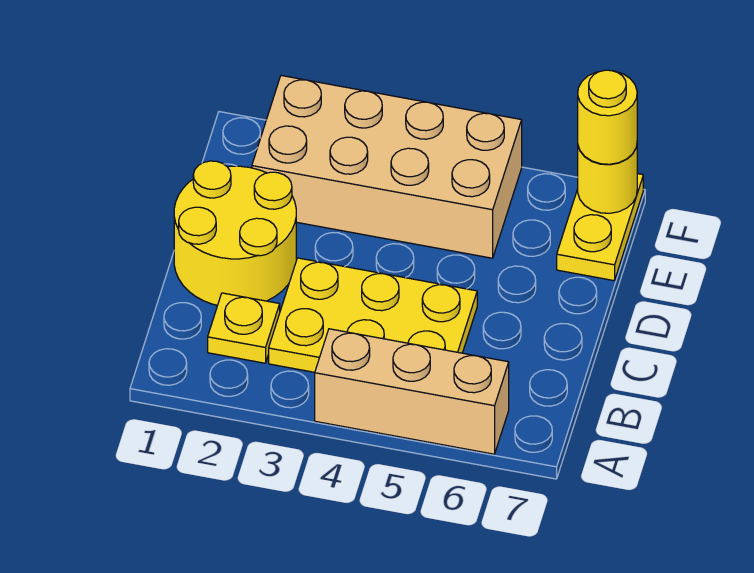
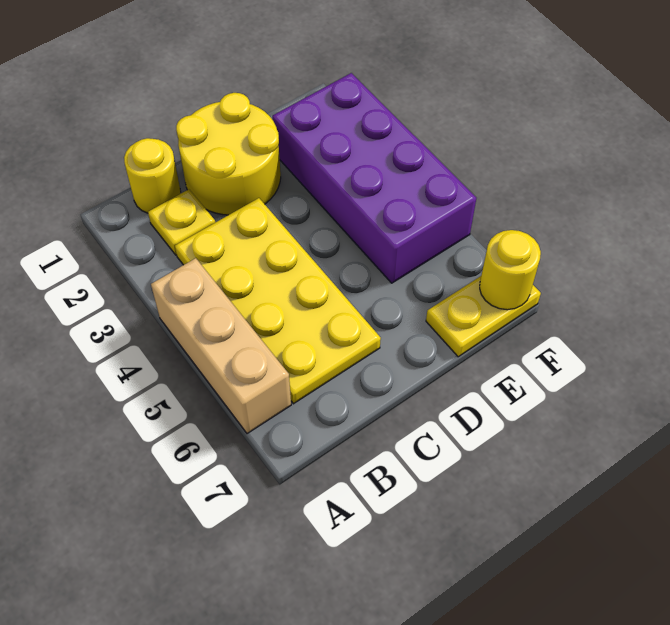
yellow 2x3 plate [269,258,477,372] -> yellow 2x4 plate [175,198,381,404]
tan 2x4 brick [252,76,522,258] -> purple 2x4 brick [272,73,476,283]
yellow 1x1 round brick [578,70,637,164] -> yellow 1x1 round brick moved to [124,138,181,213]

